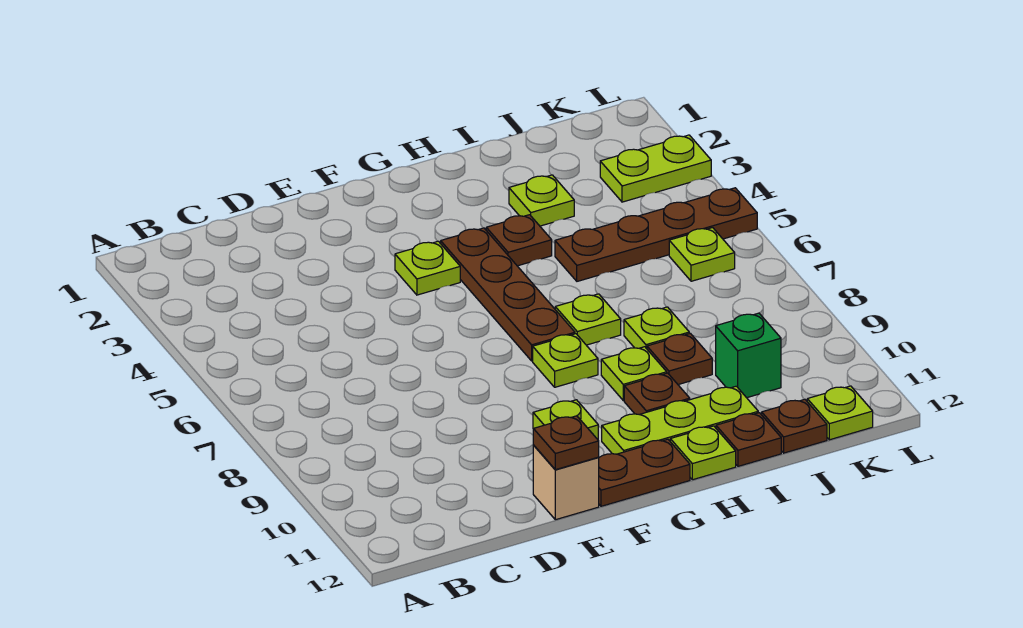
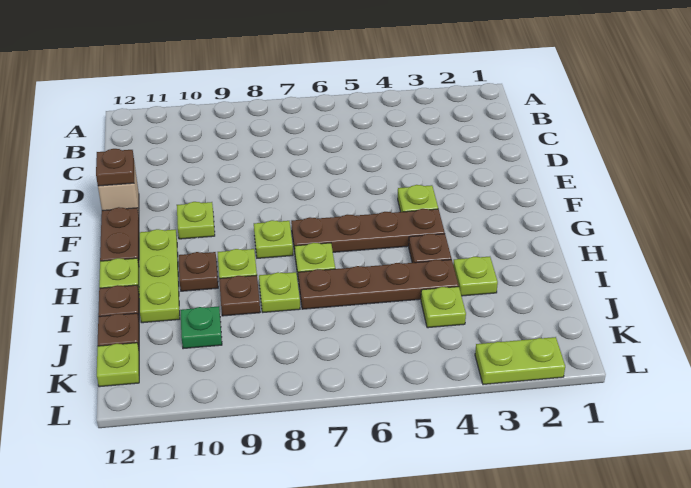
brown 1x4 plate [555,188,757,281] -> brown 1x4 plate turned to [298,260,459,309]
green 1x1 brick [716,313,781,398] -> green 1x1 plate [180,306,222,349]
lime 1x2 plate [600,135,711,202] -> lime 1x2 plate turned to [475,337,565,385]
lime 1x1 plate [669,228,735,281] -> lime 1x1 plate moved to [421,287,466,328]

